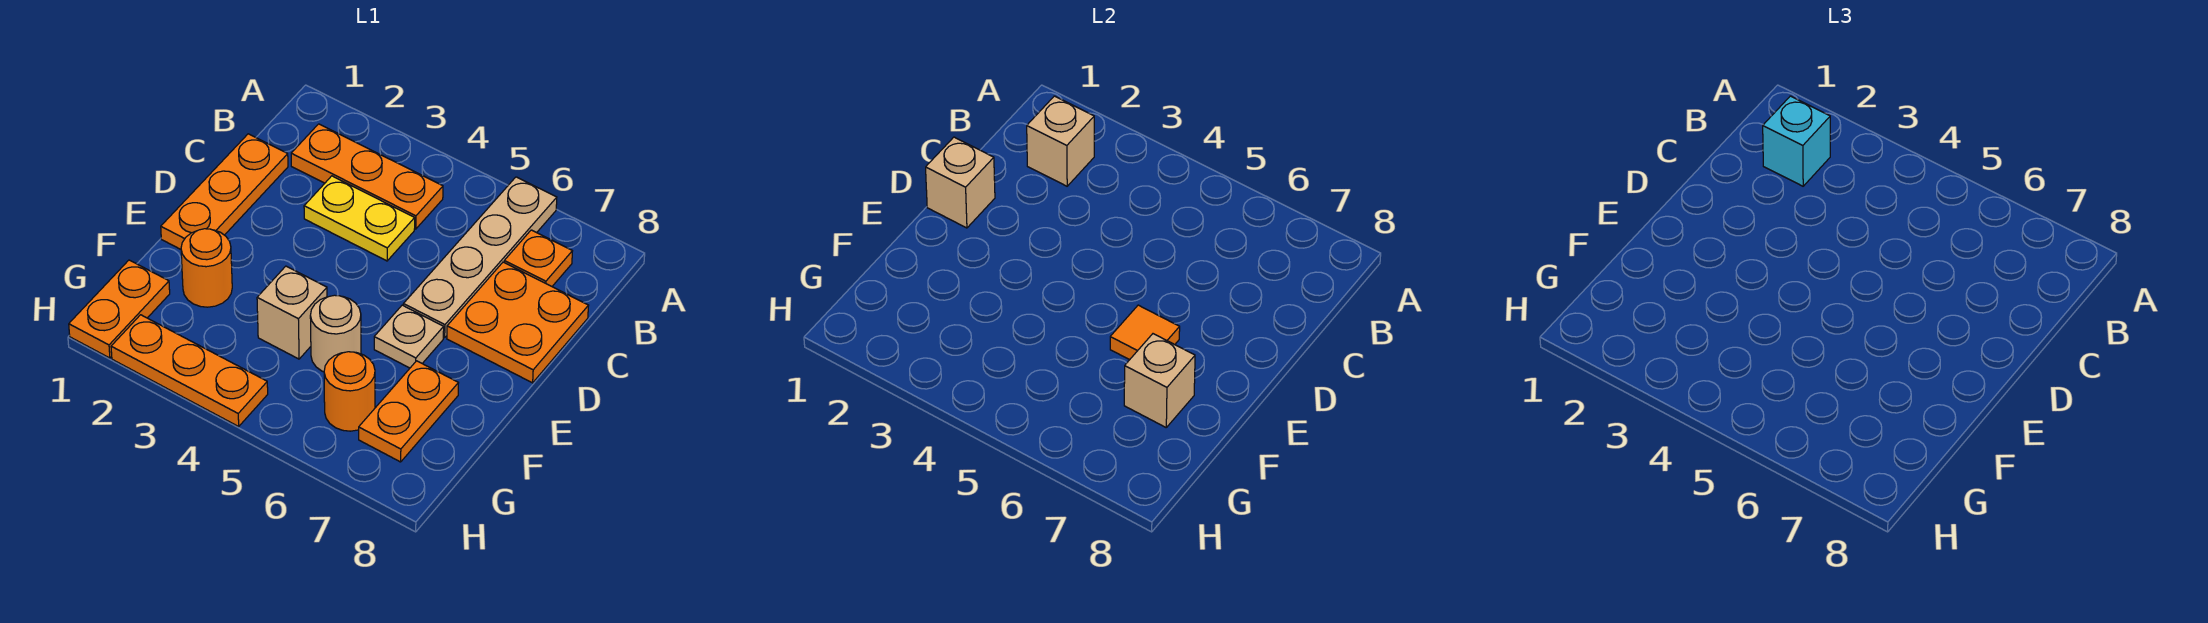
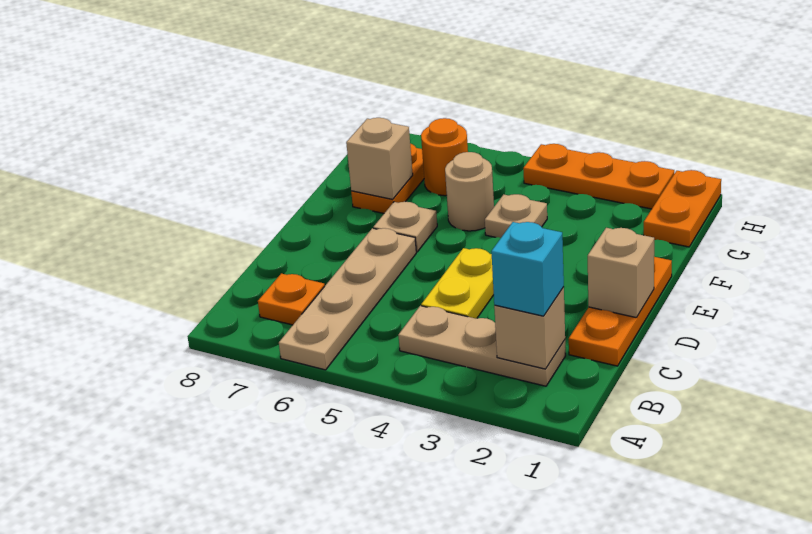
orange 1x3 plate [291,124,443,229] -> tan 1x3 plate [398,306,566,386]
yellow 1x2 plate [304,176,415,261] -> yellow 1x2 plate turned to [421,248,494,319]
orange 2x2 plate [447,262,589,383] -> none
orange 1x1 tile [1110,305,1180,360] -> none
orange 1x1 round brick [181,229,232,307] -> none
tan 1x1 brick [257,266,327,359] -> tan 1x1 plate [485,194,547,238]

